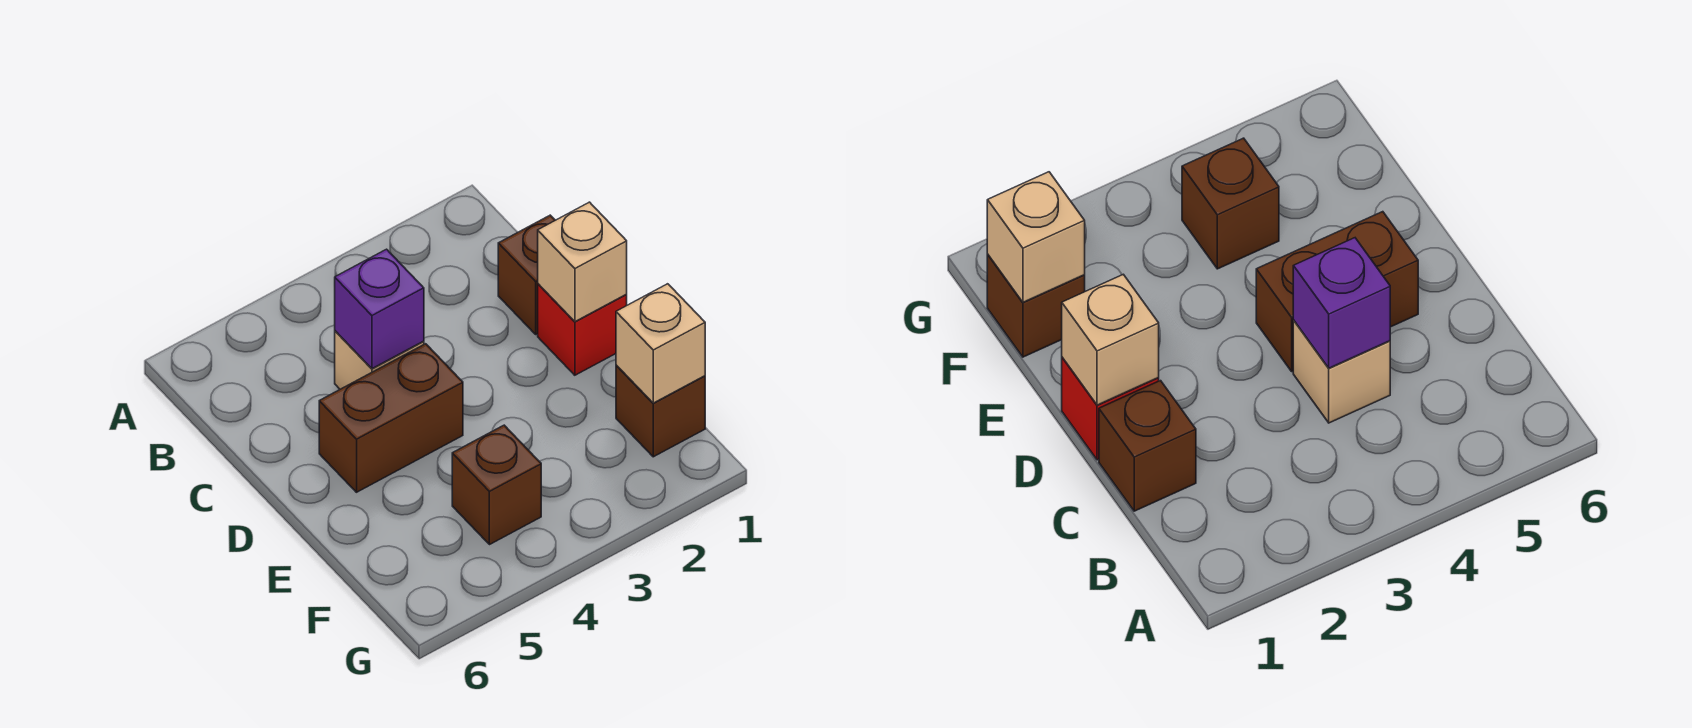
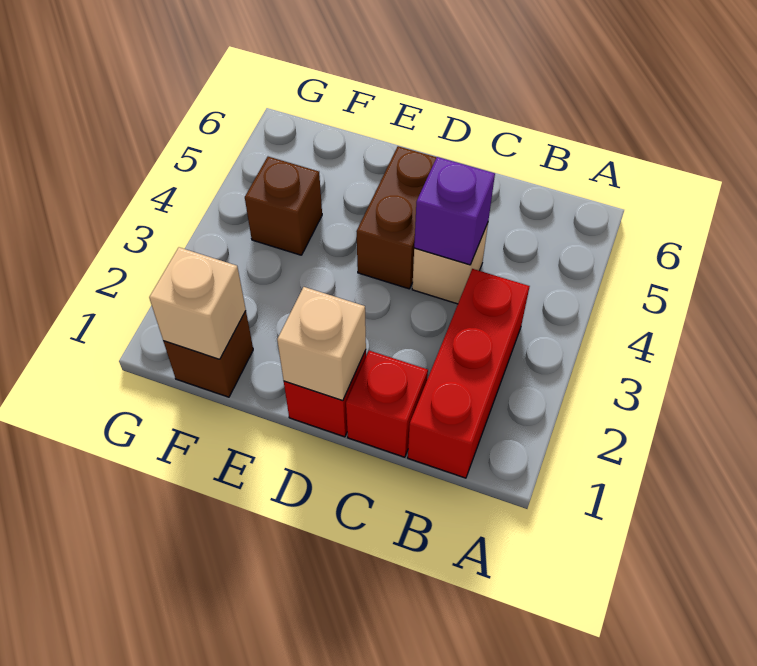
none -> red 1x3 brick [408,269,530,478]
brown 1x1 brick [498,215,555,334] -> red 1x1 brick [346,351,428,457]

